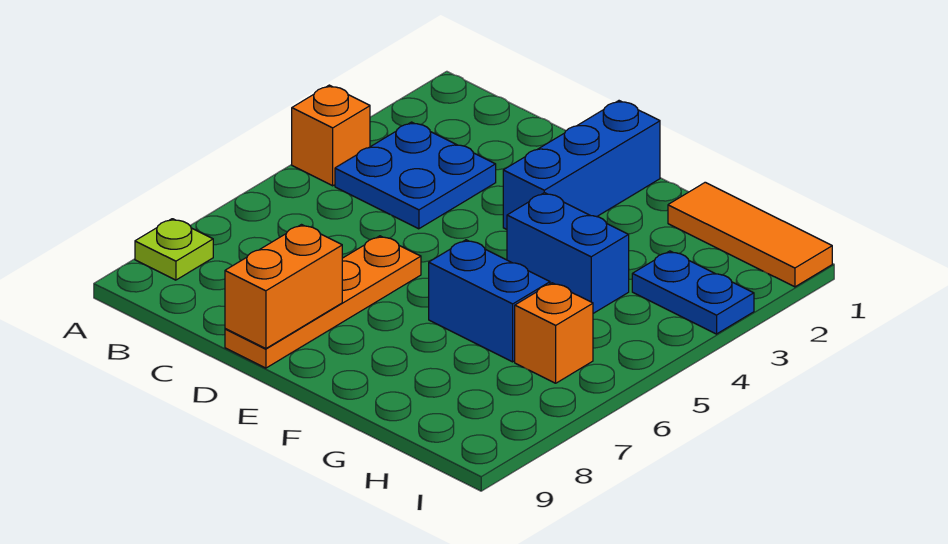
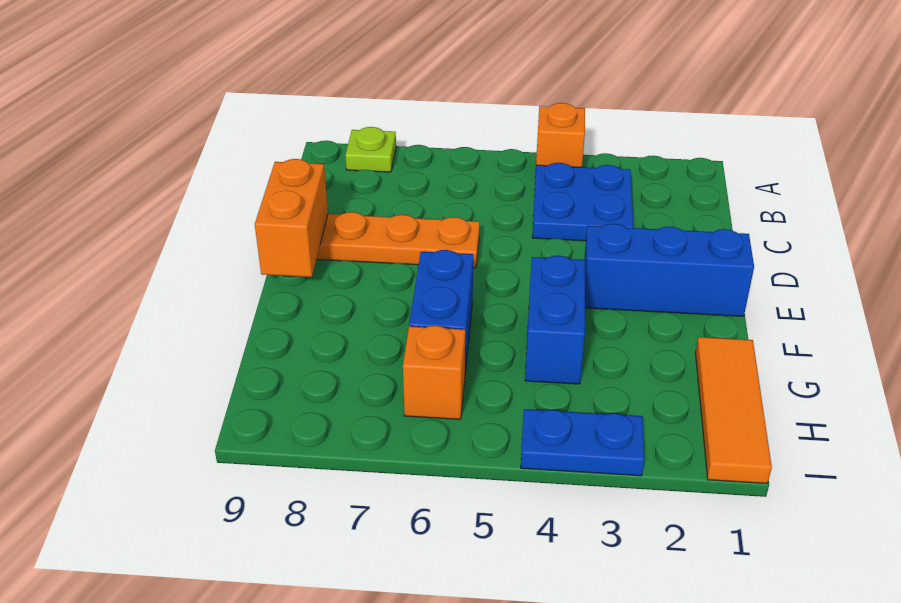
orange 1x2 brick [225,225,342,349] -> orange 1x2 brick turned to [255,159,328,277]
blue 1x2 plate [632,251,754,334] -> blue 1x2 plate turned to [521,409,644,476]

